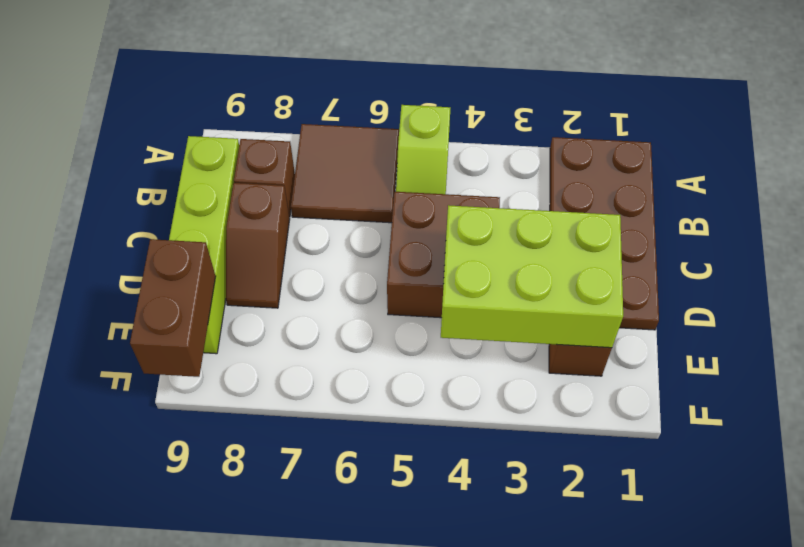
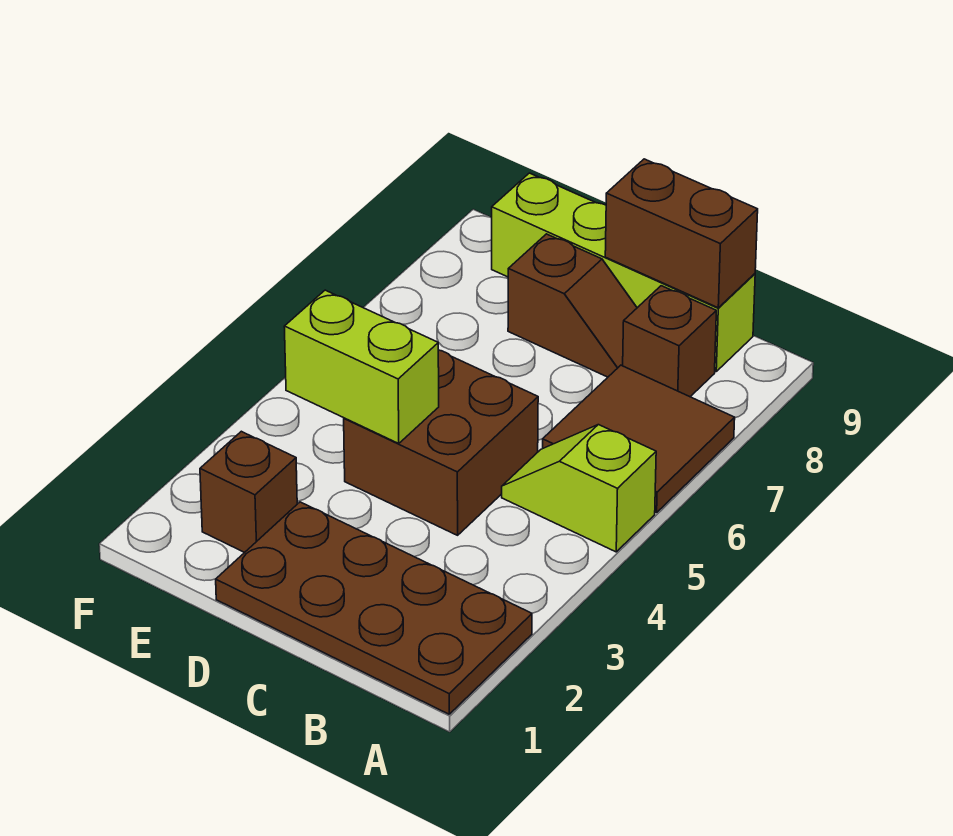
brown 1x2 slope [226,183,290,308] -> brown 1x2 slope turned to [508,234,637,377]
lime 2x3 brick [441,205,623,348] -> lime 1x2 brick [284,290,439,444]
brown 1x2 brick [130,239,216,377] -> brown 1x2 brick moved to [605,159,758,308]

